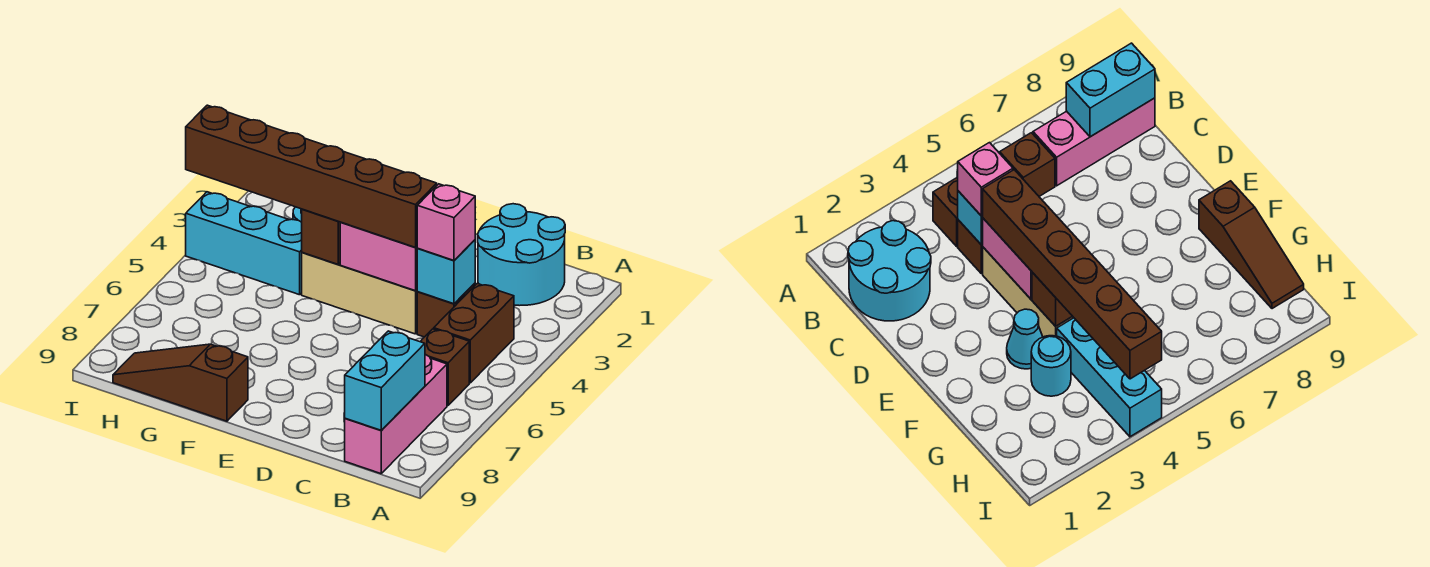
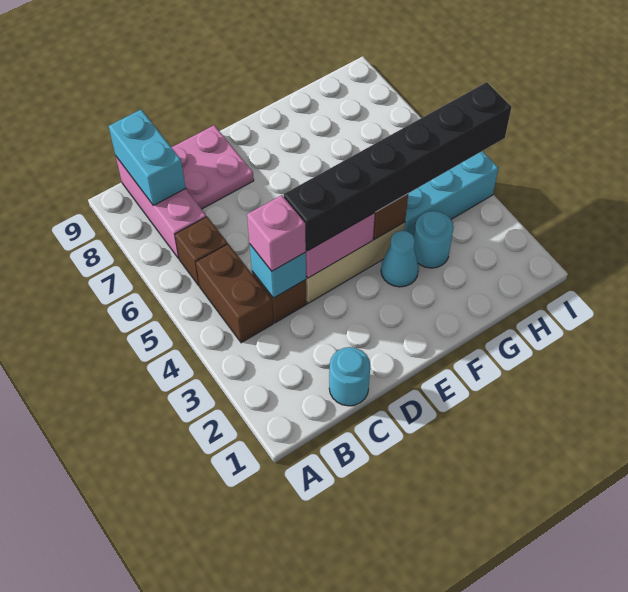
cyan 2x2 round brick [478,204,565,306] -> cyan 1x1 round brick [329,347,370,406]
none -> pink 2x2 plate [171,125,254,209]
brown 1x6 brick [186,105,437,247] -> black 1x6 brick [284,82,511,251]
brown 1x3 slope [113,344,248,421] -> none

